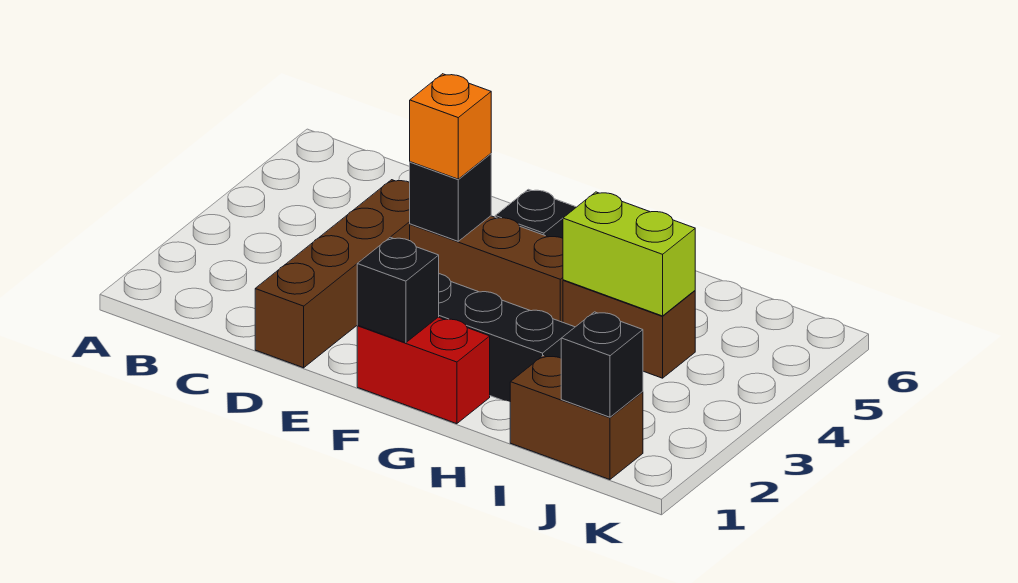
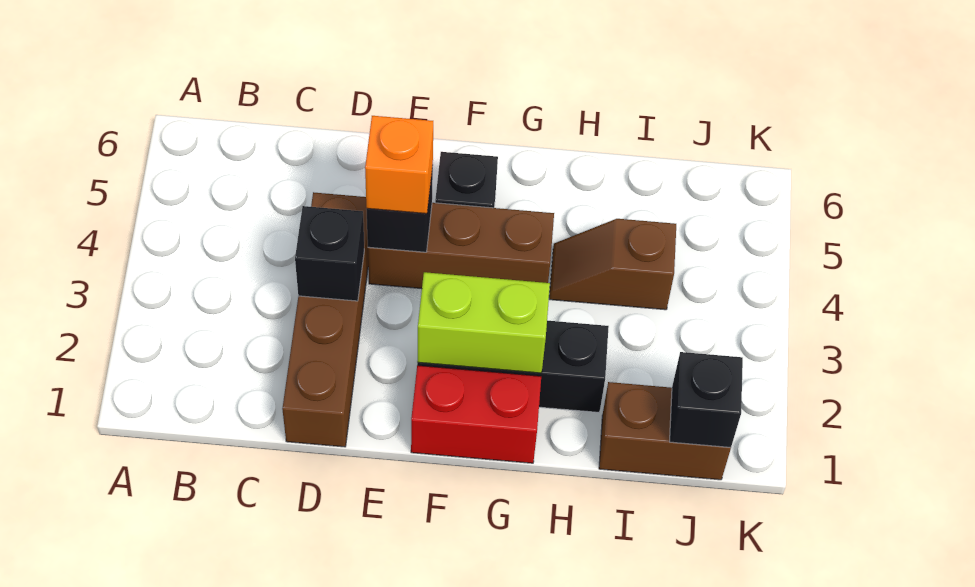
black 1x1 brick [357,237,439,343] -> black 1x1 brick moved to [295,206,364,301]
brown 1x2 brick [563,280,695,378] -> brown 1x2 slope [549,219,676,310]
lime 1x2 brick [563,192,695,316] -> lime 1x2 brick moved to [417,272,550,373]

